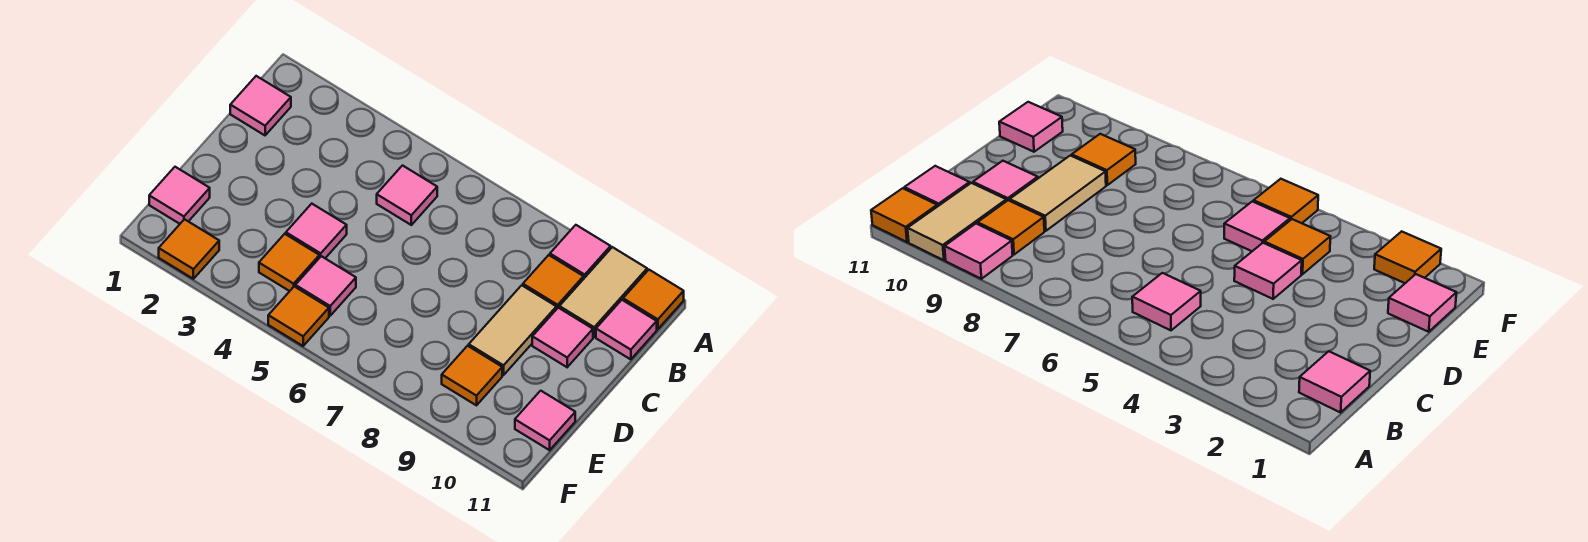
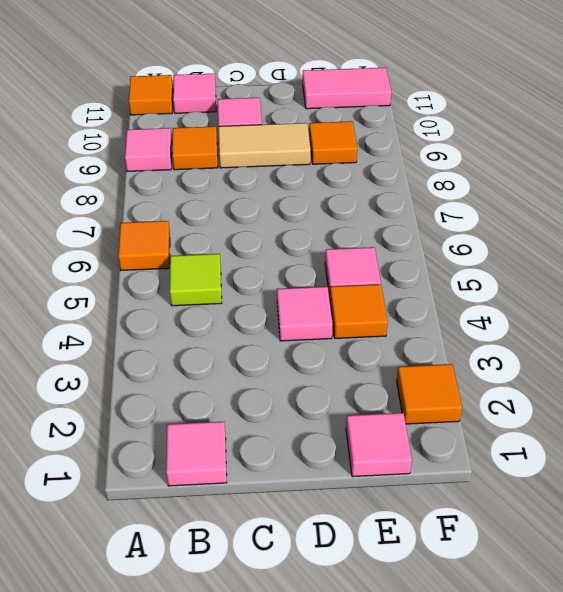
tan 1x2 tile [559,247,647,337] -> none
pink 1x1 tile [377,166,437,225] -> lime 1x1 tile [170,254,222,306]
pink 1x1 tile [515,391,575,450] -> pink 1x2 tile [303,68,391,109]
orange 1x1 tile [268,287,329,346] -> orange 1x1 tile moved to [118,221,170,270]

